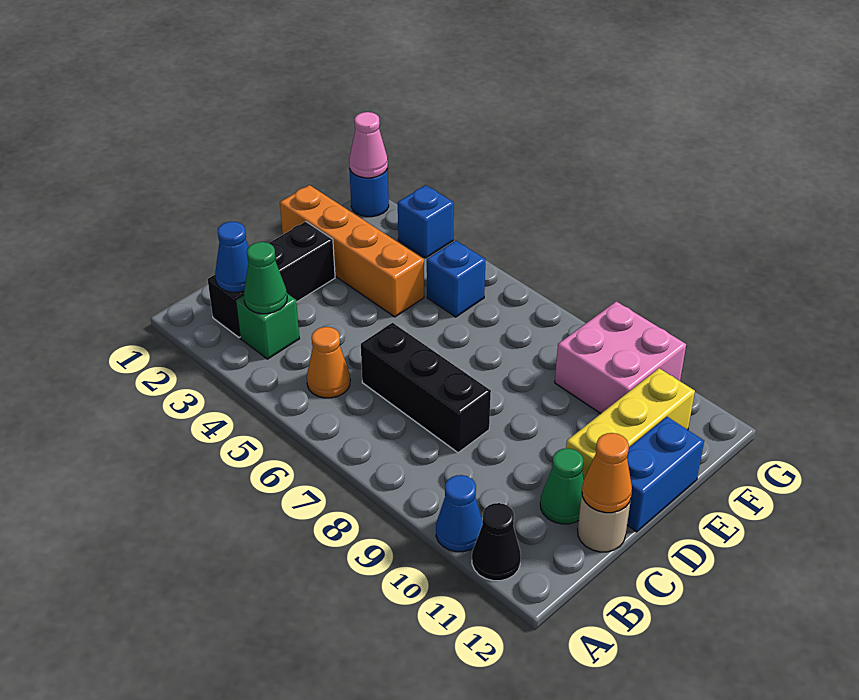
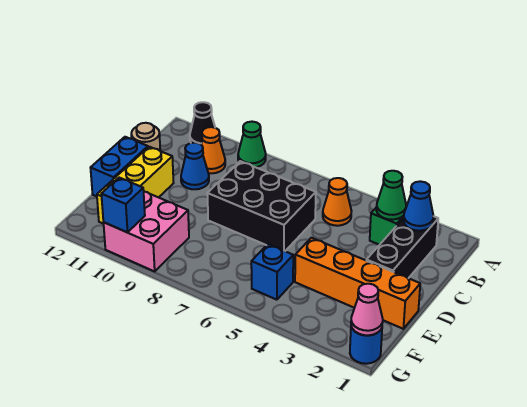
blue 1x1 cone [436,475,483,552] -> blue 1x1 cone moved to [181,143,209,189]
black 1x3 brick [361,323,491,453] -> black 2x3 brick [207,161,316,251]
green 1x1 cone [540,448,584,524] -> green 1x1 cone moved to [238,122,266,167]
orange 1x1 cone [582,433,632,513] -> orange 1x1 cone moved to [201,127,225,173]
blue 1x1 brick [398,185,454,258] -> blue 1x1 brick moved to [101,178,145,232]

